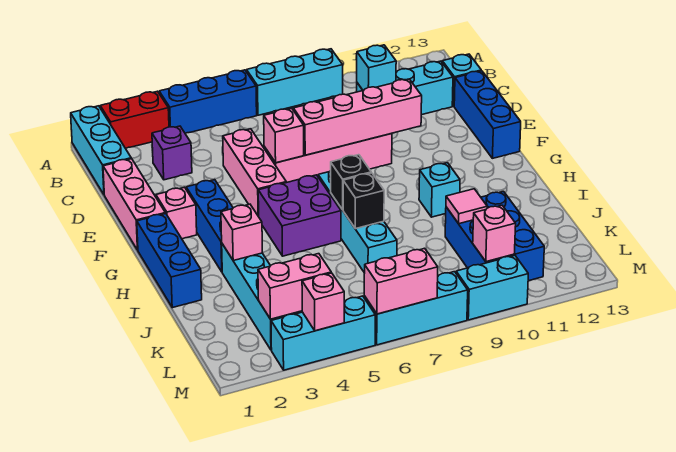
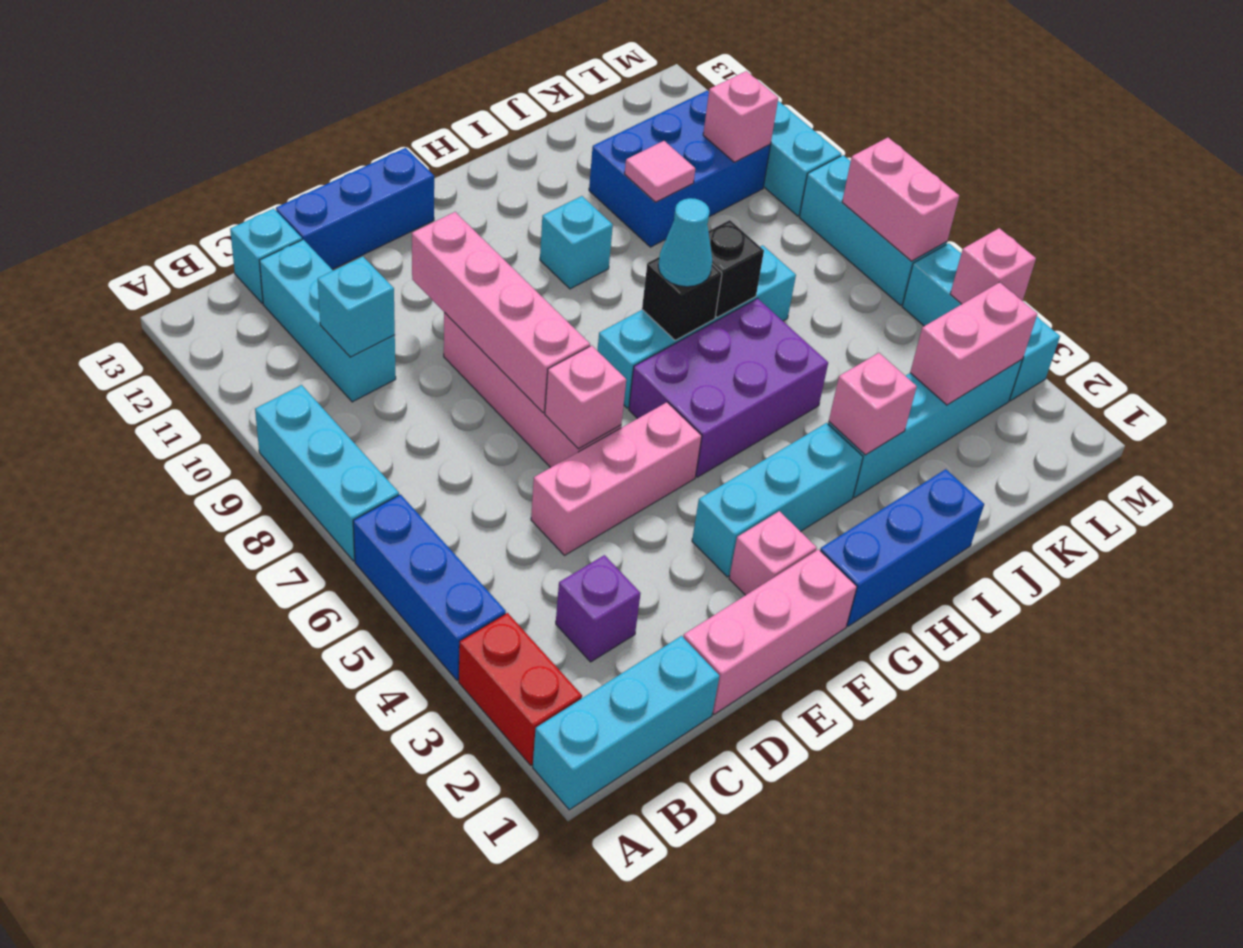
blue 1x3 brick [186,180,233,272] -> cyan 1x3 brick [692,423,863,577]
purple 2x2 brick [258,175,341,256] -> purple 2x3 brick [629,298,828,477]
none -> cyan 1x1 cone [658,198,712,287]
pink 1x2 brick [258,254,331,319] -> pink 1x2 brick turned to [910,282,1037,405]

